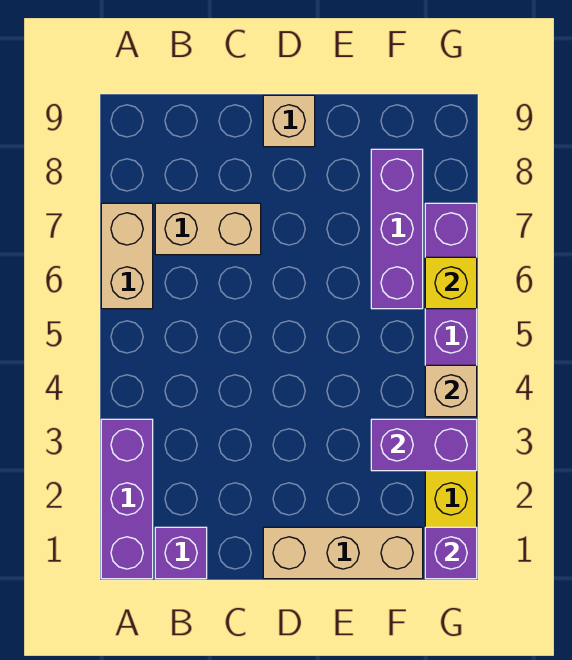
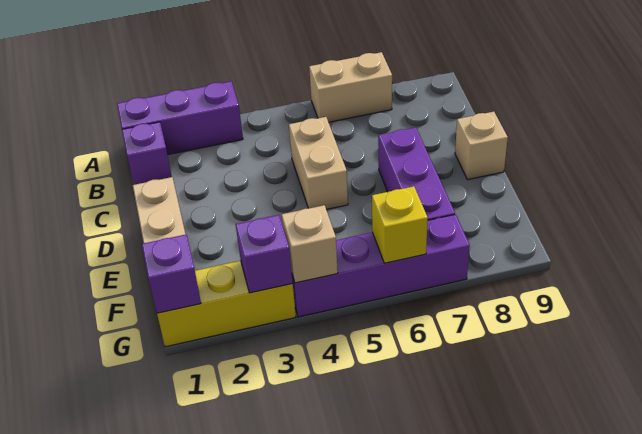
tan 1x2 brick [155,203,261,255] -> tan 1x2 brick moved to [289,117,348,210]
purple 1x2 brick [371,419,477,471] -> purple 1x1 brick [235,215,293,293]
purple 1x3 brick [371,149,423,309] -> purple 1x3 brick turned to [378,127,455,220]

